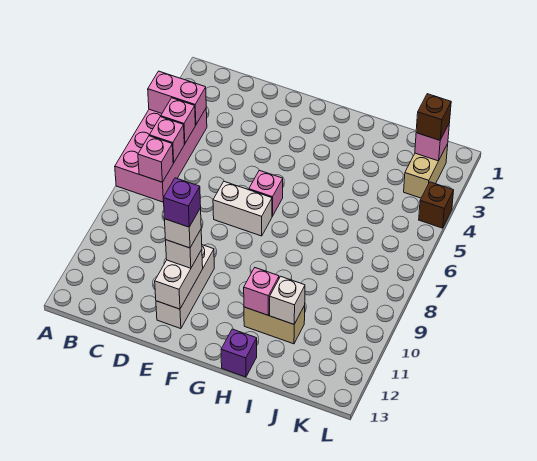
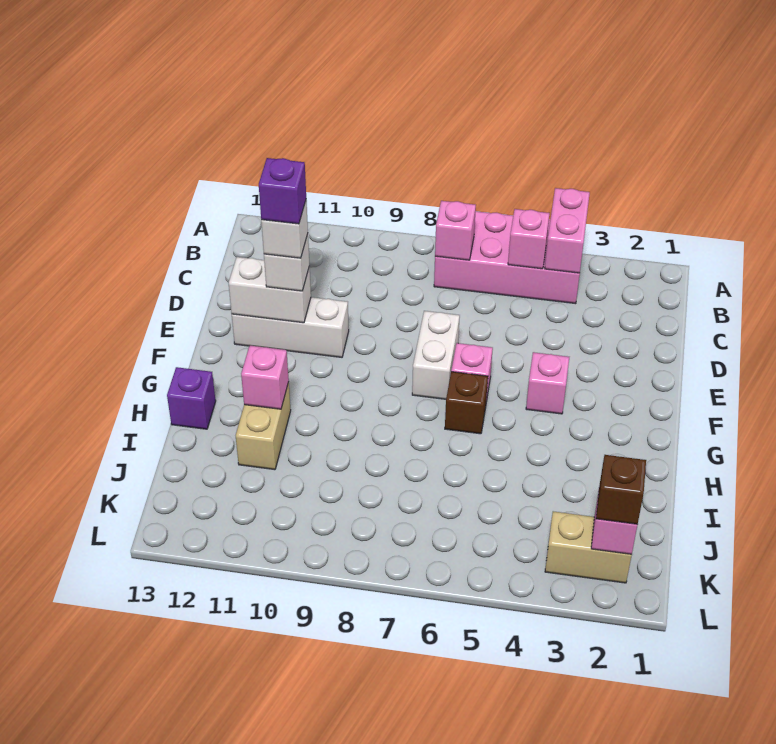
pink 1x1 brick [149,117,184,163] -> pink 1x1 brick moved to [526,352,569,414]
white 1x1 brick [270,276,305,324] -> none
brown 1x1 brick [419,182,454,228] -> brown 1x1 brick moved to [445,372,488,434]

